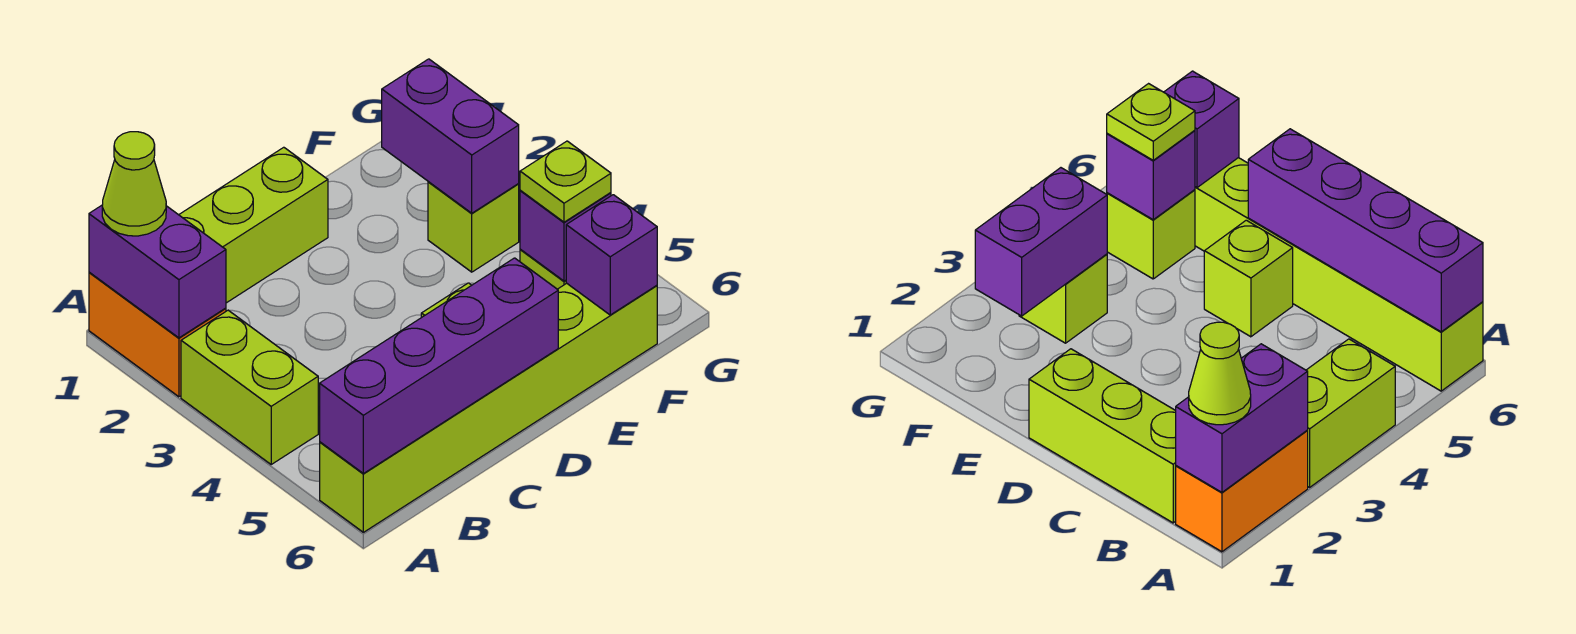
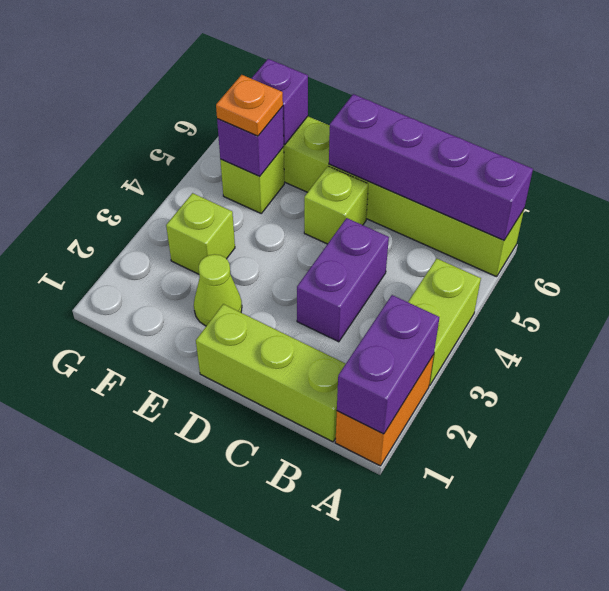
lime 1x1 cone [102,132,166,236] -> lime 1x1 cone moved to [194,254,242,326]
purple 1x2 brick [382,59,519,213] -> purple 1x2 brick moved to [297,218,389,342]
lime 1x1 plate [520,141,611,222] -> orange 1x1 plate [216,75,283,136]

